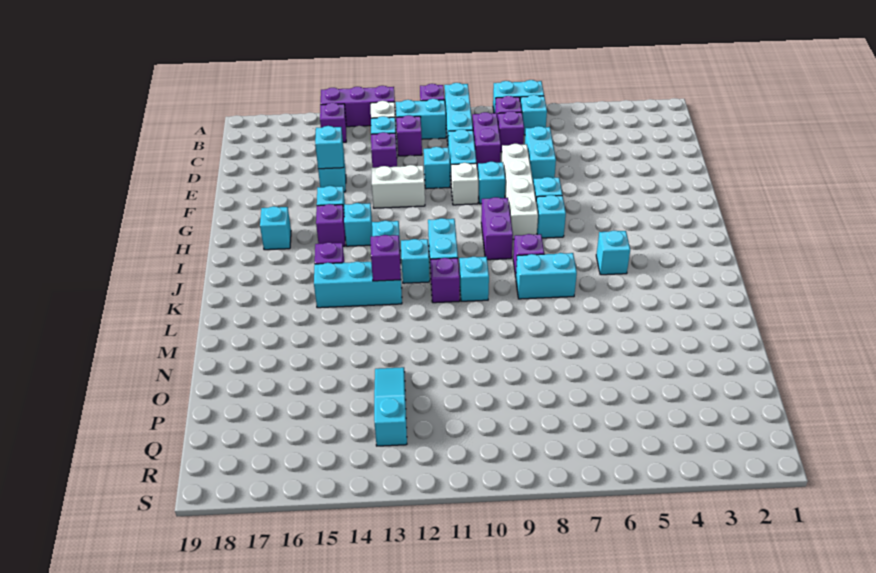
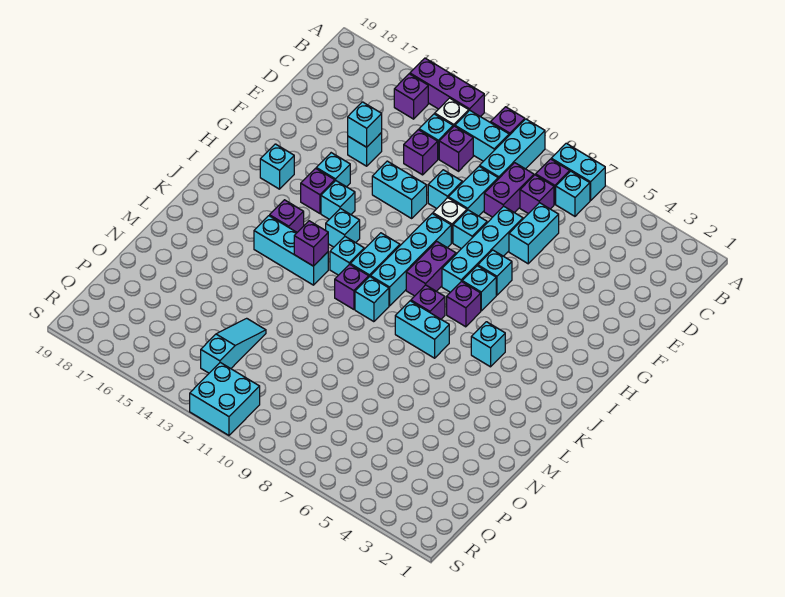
white 1x4 brick [502,144,538,239] -> cyan 1x4 brick [442,206,523,292]
white 1x2 brick [371,165,425,208] -> cyan 1x2 brick [372,161,427,218]
none -> cyan 1x4 brick [370,214,451,306]
none -> purple 1x1 brick [447,281,481,327]
none -> cyan 2x2 brick [190,362,260,435]

